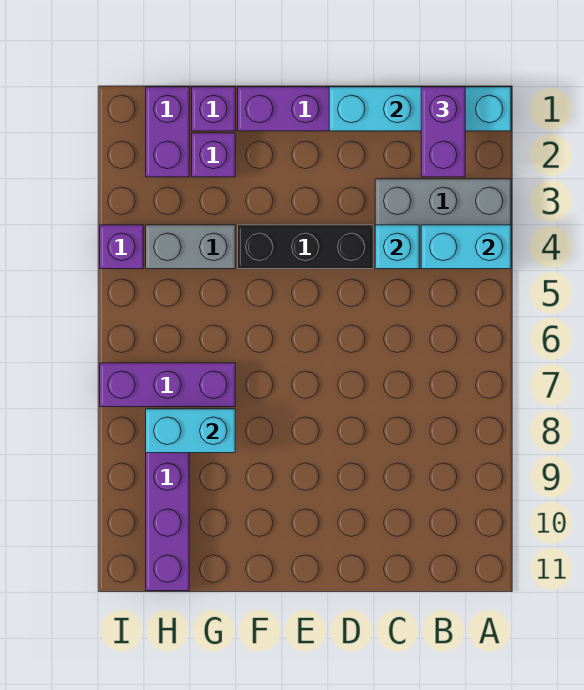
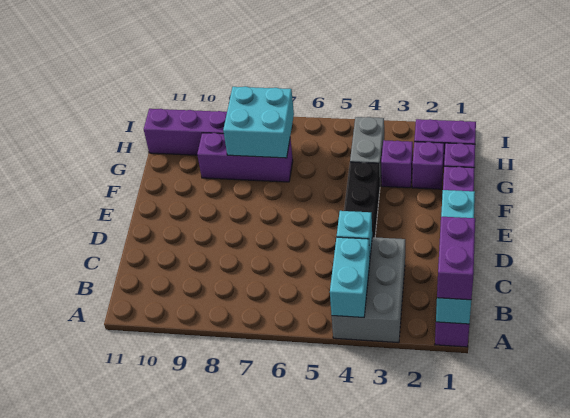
purple 1x2 brick [421,87,465,177] -> purple 1x2 brick turned to [437,217,475,300]
purple 1x3 brick [100,363,235,407] -> purple 1x3 brick turned to [197,133,293,182]
cyan 1x2 brick [146,409,235,453] -> cyan 2x2 brick [223,86,294,158]
purple 1x1 brick [100,225,143,269] -> purple 1x1 brick moved to [381,140,413,188]

